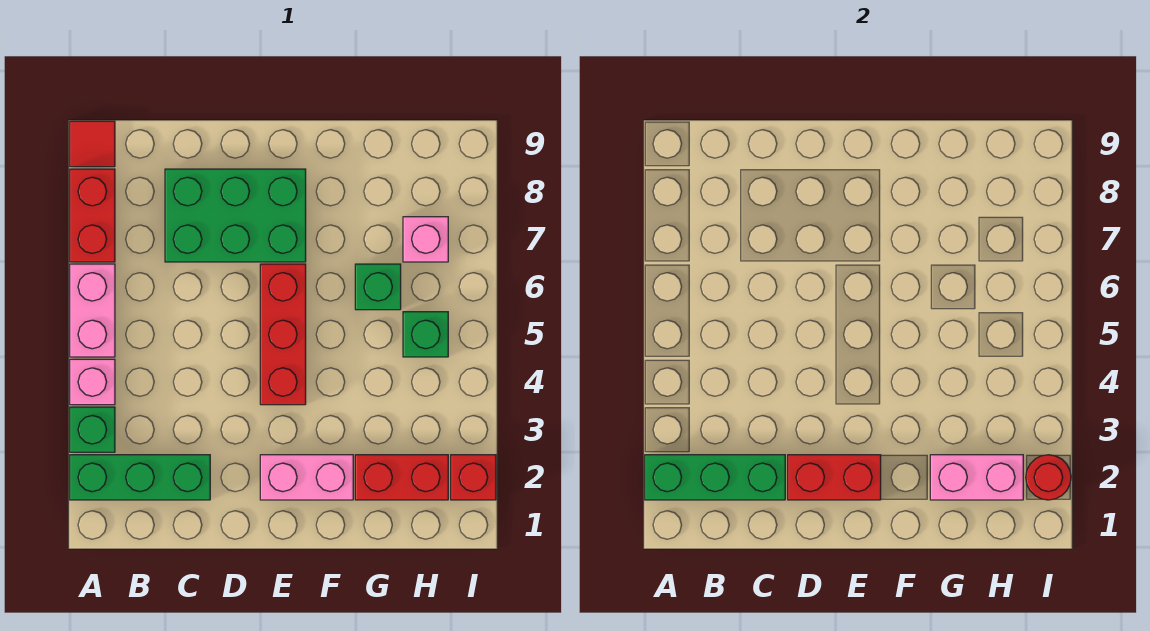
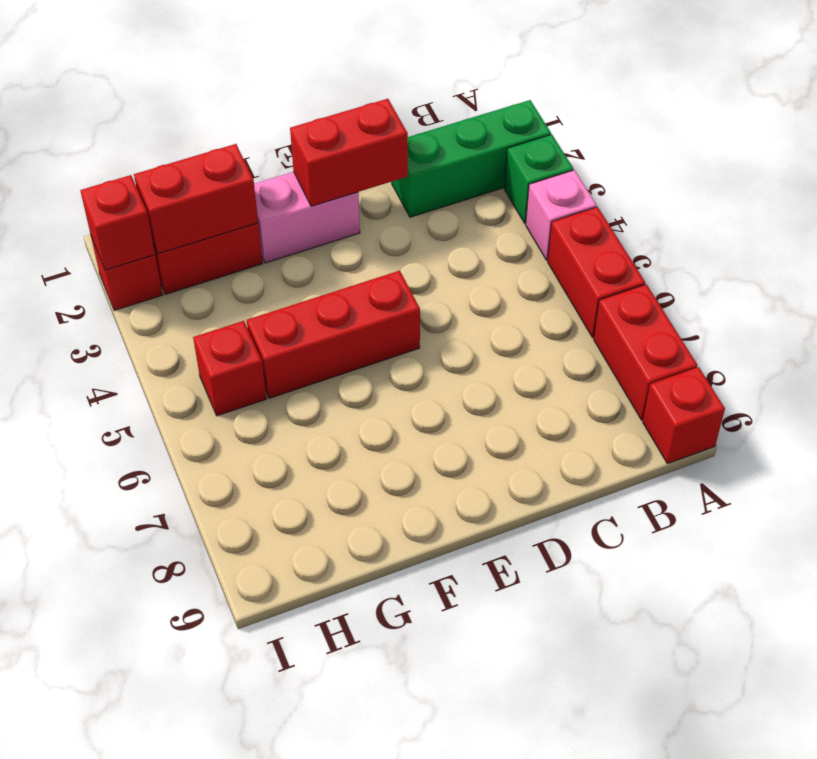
green 1x3 brick [645,455,785,500] -> none
pink 1x2 brick [70,264,115,357] -> red 1x2 brick [548,207,645,338]
red 1x1 tile [70,121,115,167] -> red 1x1 brick [643,367,725,464]
green 2x3 brick [165,169,306,262] -> none
red 1x3 brick [260,264,306,405] -> red 1x3 brick turned to [247,271,420,398]
pink 1x2 brick [930,455,1023,500] -> red 1x2 brick [134,144,258,254]
green 1x1 brick [355,264,401,310] -> none
green 1x1 brick [403,312,448,357] -> red 1x1 brick [193,321,266,416]
pink 1x1 brick [403,217,448,262] -> none
red 1x1 round brick [1026,455,1071,500] -> red 1x1 brick [80,175,155,270]

